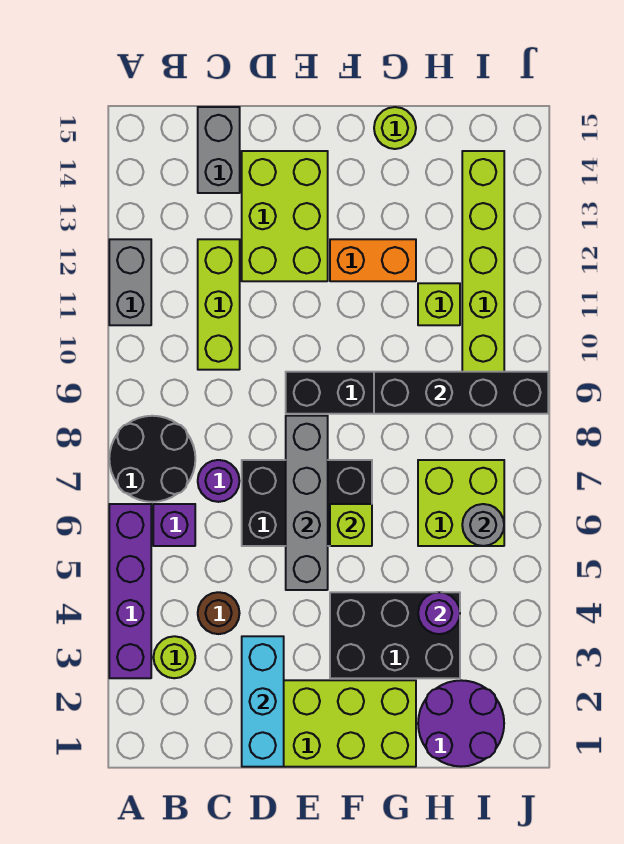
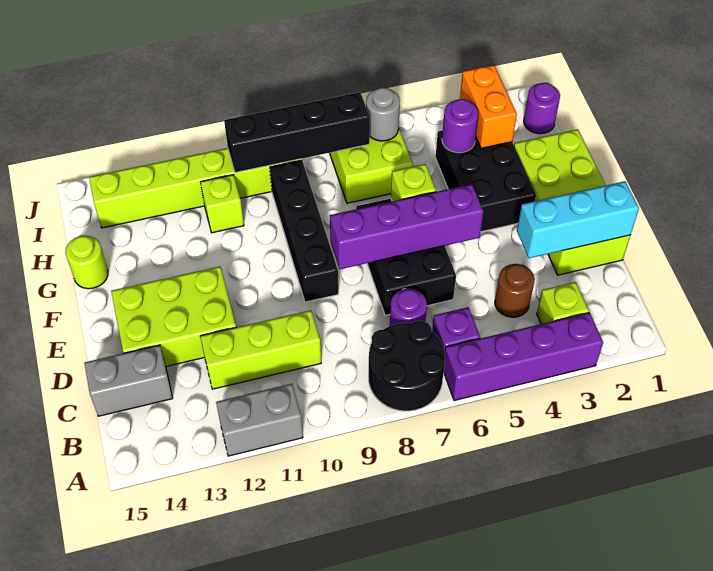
lime 1x1 round brick [153,636,195,678] -> lime 1x1 brick [537,282,589,324]
grey 1x4 brick [286,416,328,590] -> purple 1x4 brick [330,184,484,269]
orange 1x2 brick [330,239,416,281] -> orange 1x2 brick moved to [460,65,517,148]
black 1x4 brick [374,372,548,414] -> black 1x4 brick turned to [224,92,370,173]
purple 2x2 round brick [418,680,504,767] -> purple 1x1 round brick [524,83,560,134]

